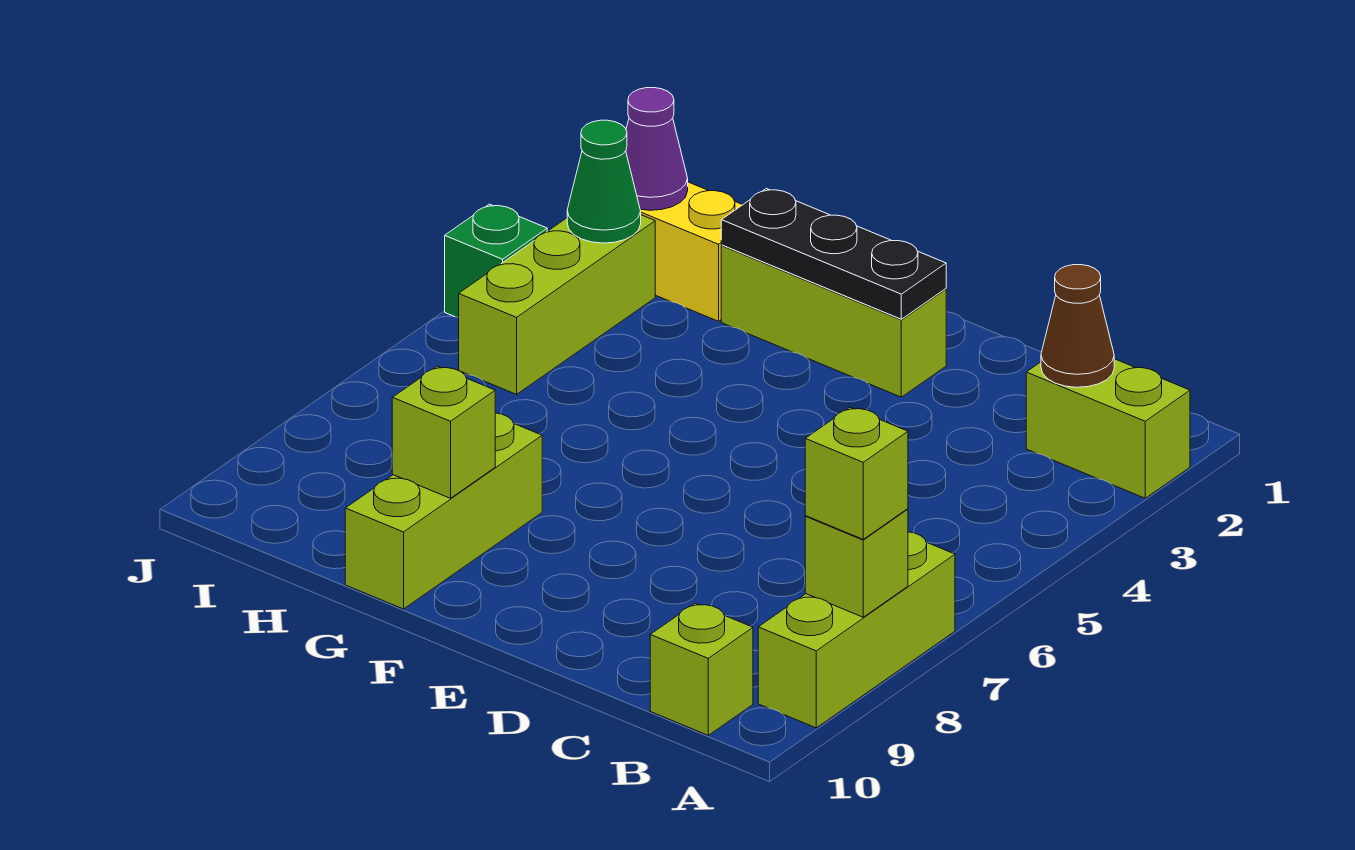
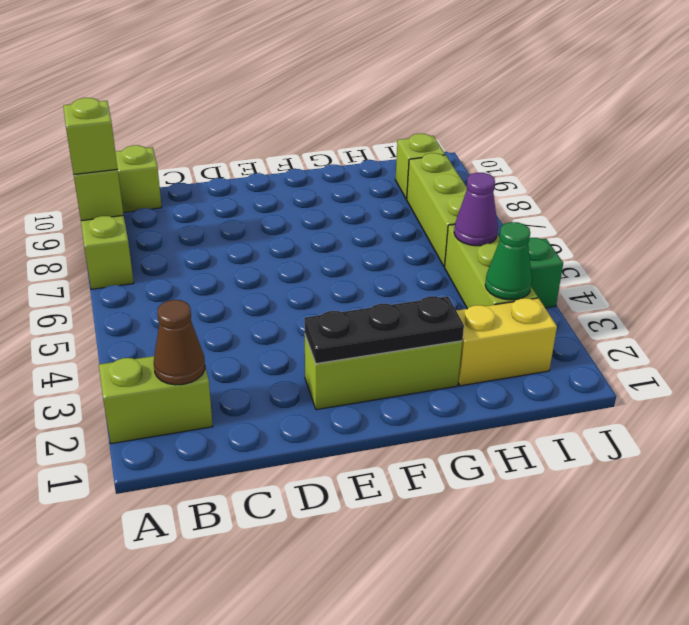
lime 1x3 brick [345,413,542,609] -> lime 1x3 brick moved to [407,153,467,267]
lime 1x1 brick [392,366,495,498] -> lime 1x1 brick moved to [395,134,445,199]
purple 1x1 cone [626,88,688,210] -> purple 1x1 cone moved to [454,173,498,246]

